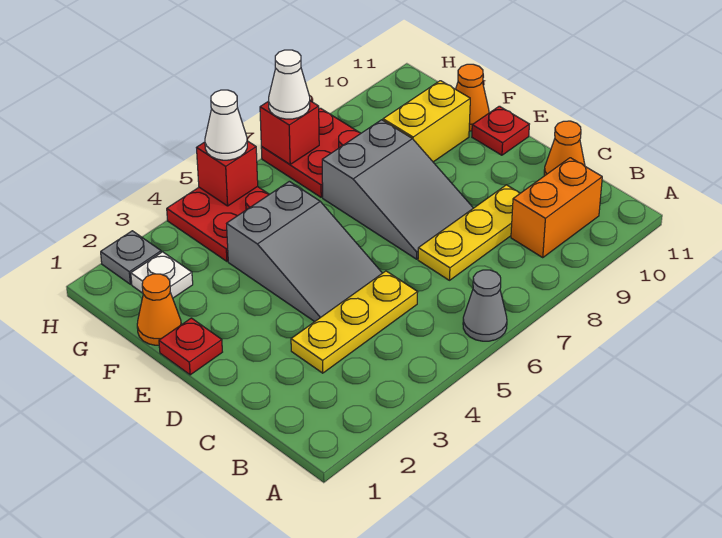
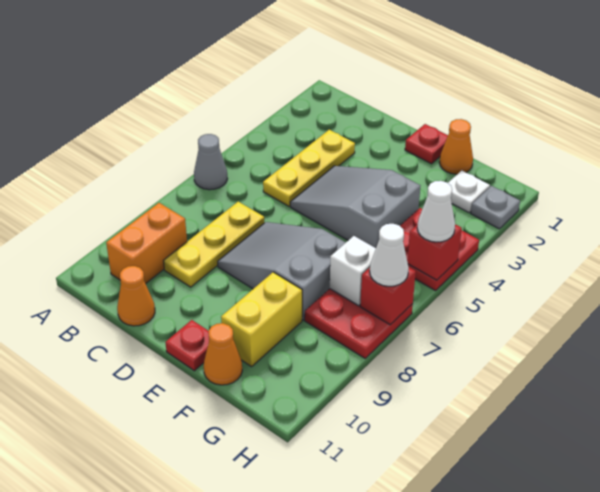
none -> white 1x1 brick [330,236,376,306]

